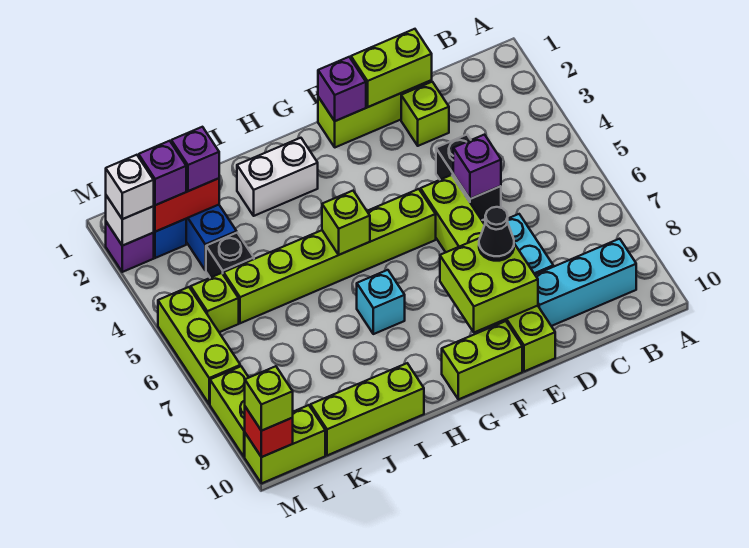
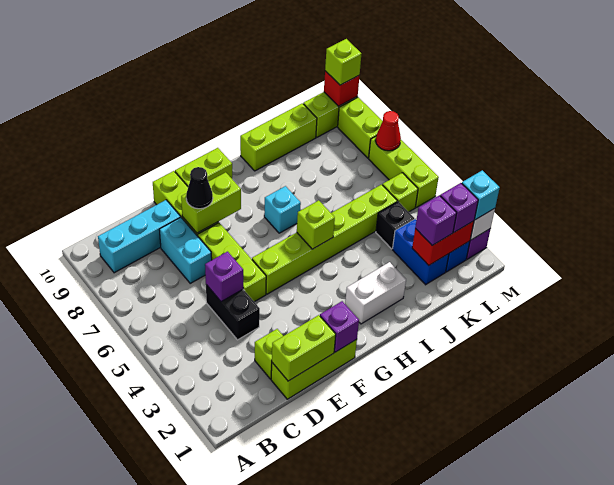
lime 2x2 brick [440,238,538,332] -> lime 1x2 brick [181,172,241,233]
white 1x1 brick [106,155,154,219] -> cyan 1x1 brick [462,170,500,220]
none -> red 1x1 cone [376,111,401,151]

